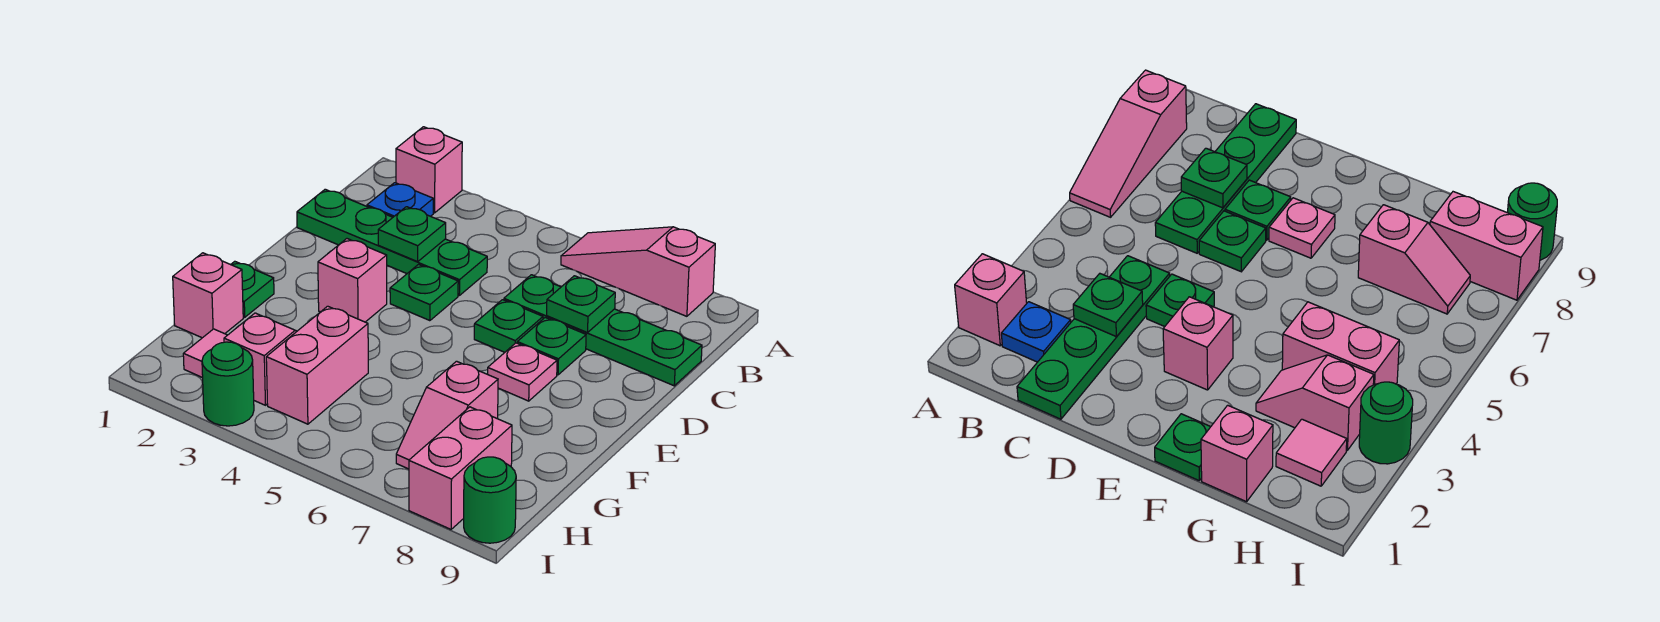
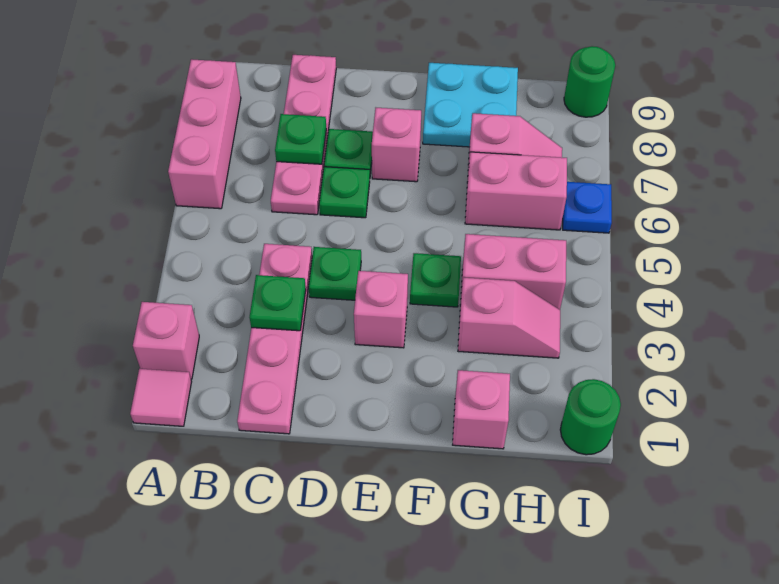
pink 1x3 slope [561,227,715,316] -> pink 1x3 brick [168,59,241,209]
blue 1x1 plate [367,183,433,217] -> blue 1x1 plate moved to [563,182,612,233]
green 1x4 plate [297,189,487,295] -> pink 1x4 plate [237,244,312,434]
green 1x4 plate [504,275,702,386] -> pink 1x4 plate [271,55,336,215]
pink 1x1 plate [488,343,557,401] -> pink 1x1 brick [372,108,421,182]
green 1x1 plate [231,261,274,317] -> green 1x1 plate moved to [410,253,461,307]
none -> cyan 2x2 plate [423,63,518,147]
pink 1x2 slope [224,313,297,405] -> pink 1x2 slope turned to [458,277,560,358]
pink 1x1 tile [183,329,227,378] -> pink 1x1 tile moved to [130,369,192,426]
pink 1x2 brick [409,407,512,529] -> pink 1x2 brick moved to [465,152,567,230]
green 1x1 round brick [202,342,254,426] -> green 1x1 round brick moved to [560,379,621,455]

